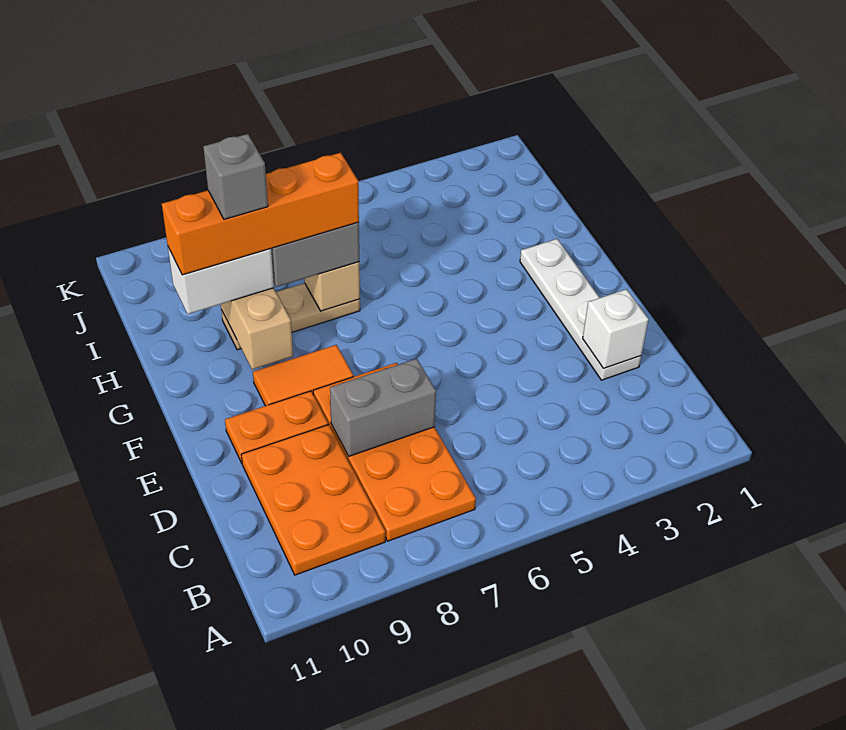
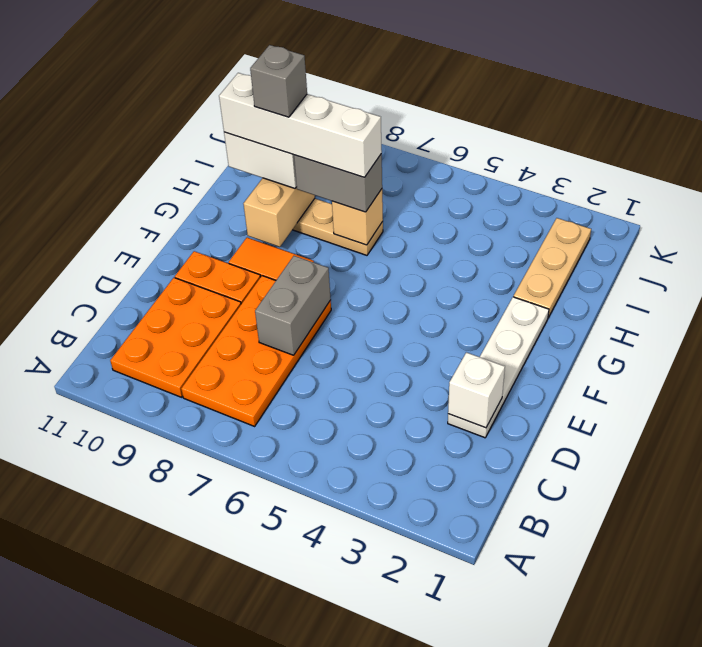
grey 1x2 brick [330,358,436,456] -> grey 1x2 brick turned to [255,256,331,355]
none -> tan 1x3 plate [514,218,591,318]
orange 1x4 brick [162,153,359,275] -> white 1x4 brick [219,73,382,177]

